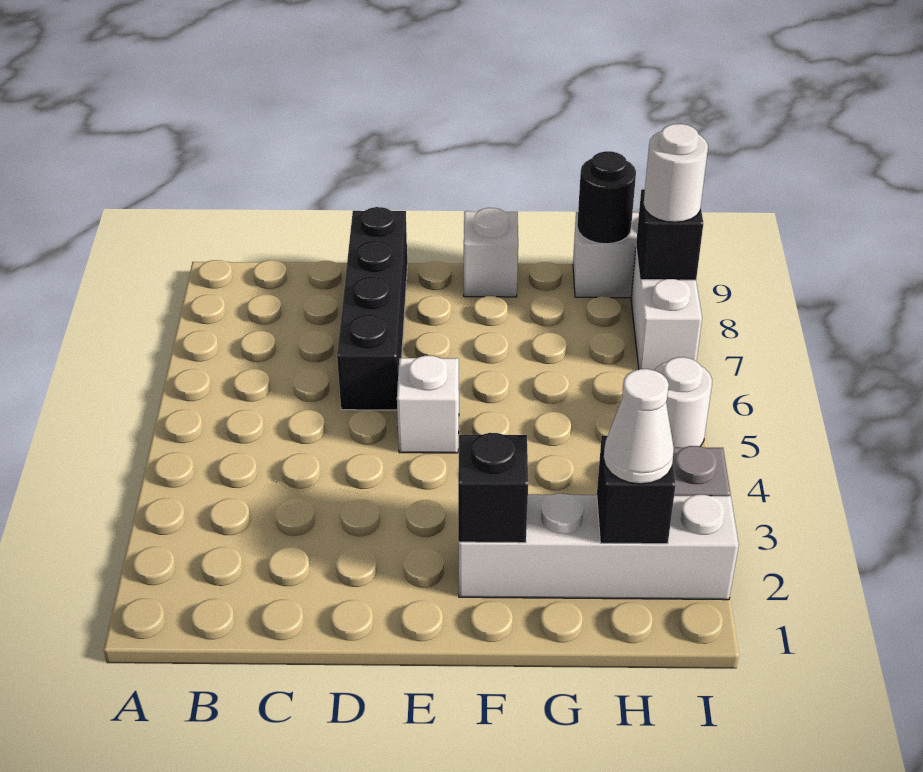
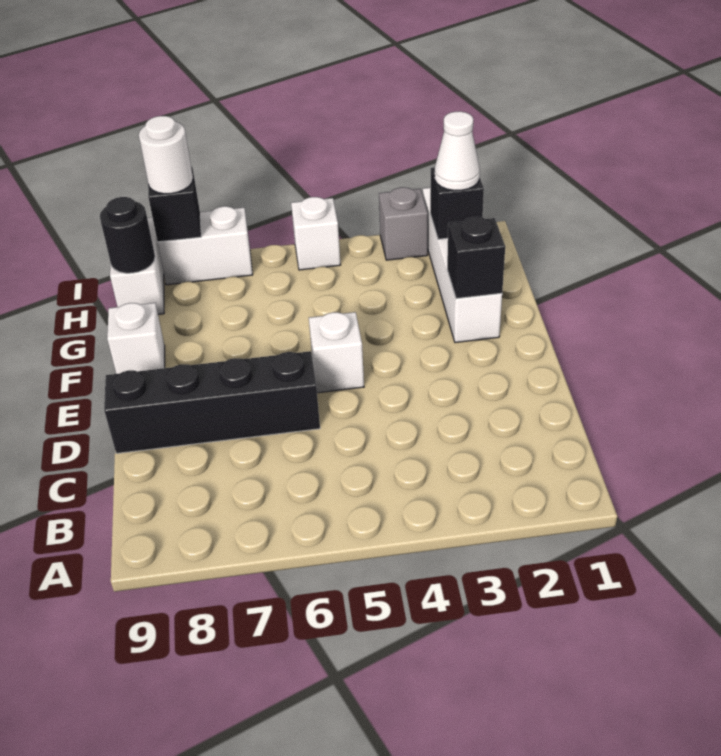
white 1x1 round brick [654,357,712,448] -> white 1x1 brick [291,197,341,270]

